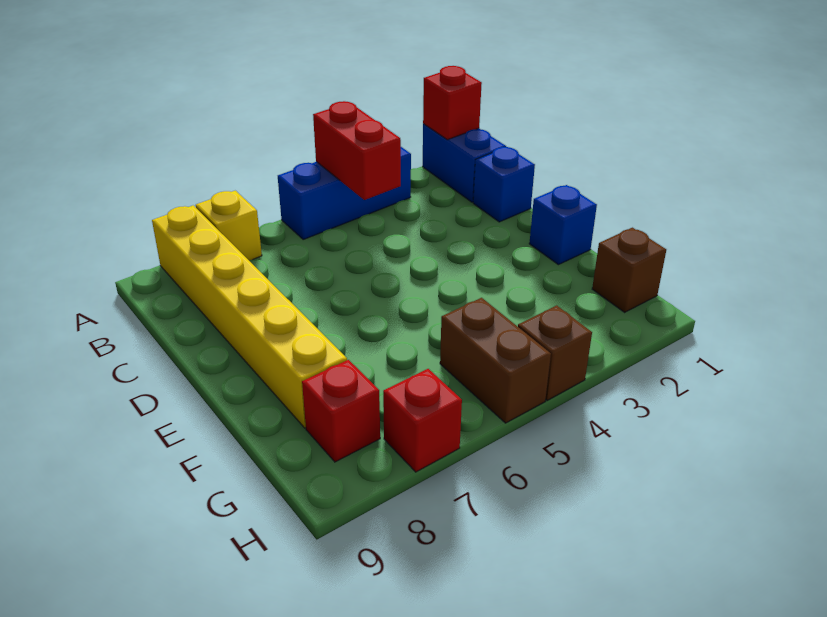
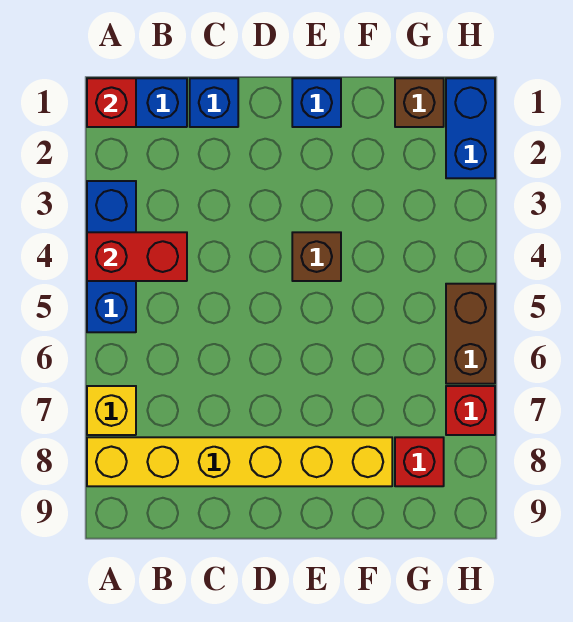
brown 1x2 brick [440,298,551,423] -> brown 1x2 brick turned to [446,284,495,384]
none -> blue 1x2 brick [446,78,495,178]
brown 1x1 brick [518,305,592,400] -> brown 1x1 brick moved to [292,232,341,281]

